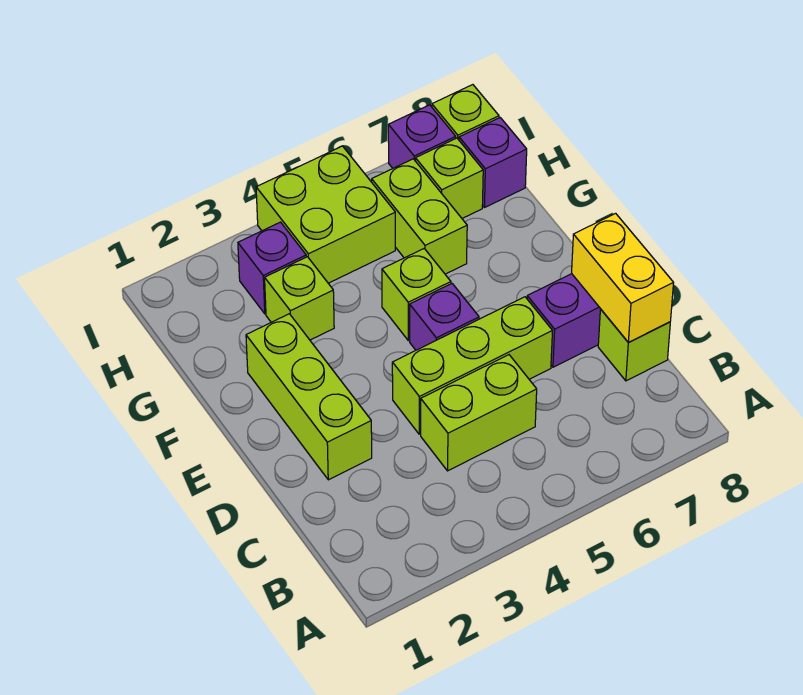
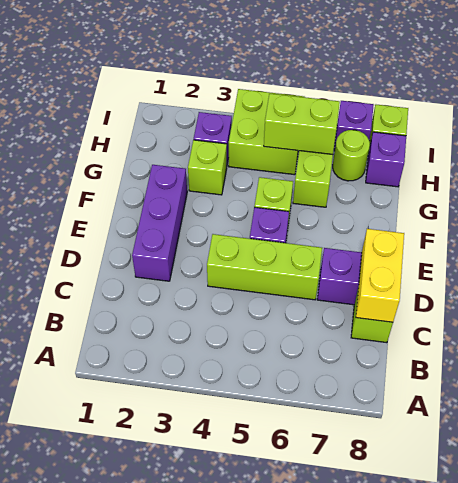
lime 1x2 brick [421,355,537,471] -> lime 1x2 brick moved to [264,94,340,154]
lime 1x3 brick [246,314,372,480] -> purple 1x3 brick [132,165,187,281]
lime 1x1 brick [416,138,483,218] -> lime 1x1 round brick [333,130,370,181]

